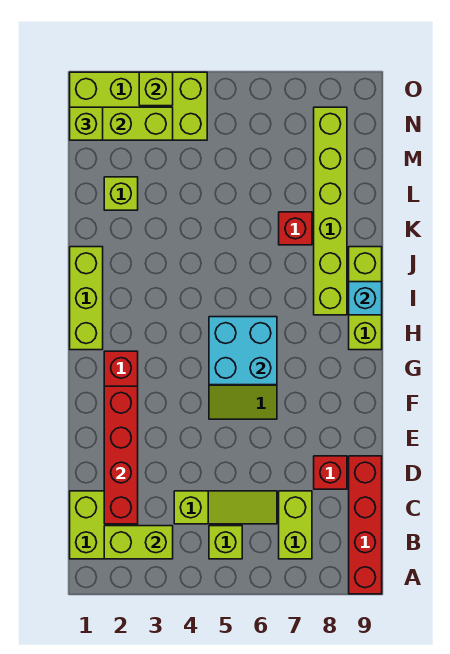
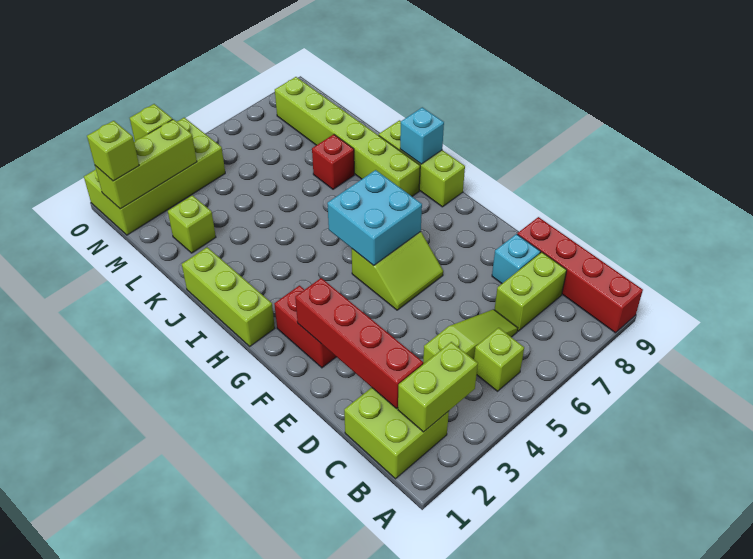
lime 1x2 brick [279,491,312,559] -> lime 1x2 brick turned to [494,252,567,331]
red 1x1 brick [314,456,347,489] -> cyan 1x1 brick [492,234,541,283]

